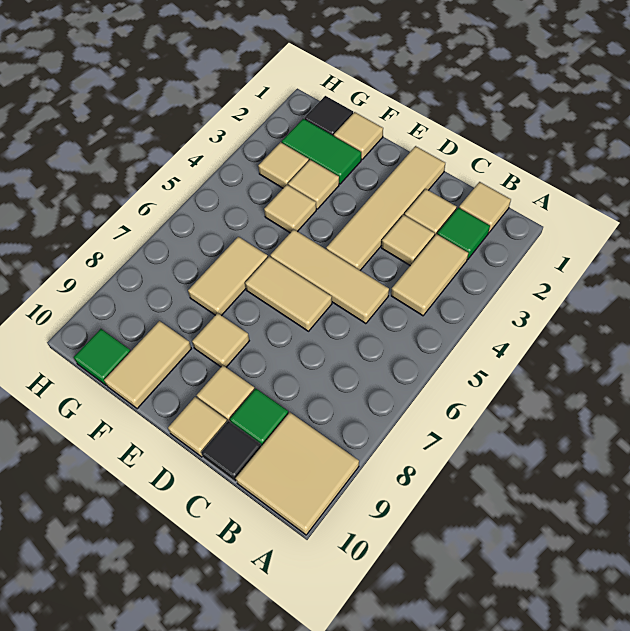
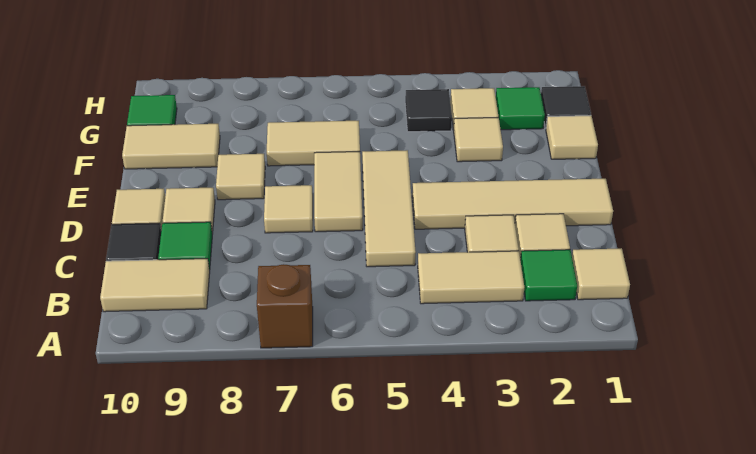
none -> brown 1x1 brick [257,264,313,348]
tan 2x2 tile [236,412,359,535] -> tan 1x2 tile [100,259,210,312]
green 1x2 tile [282,119,361,184] -> green 1x1 tile [496,87,545,130]
tan 1x1 tile [264,185,316,233] -> tan 1x1 tile moved to [264,185,313,233]
none -> black 1x1 tile [405,89,452,132]

